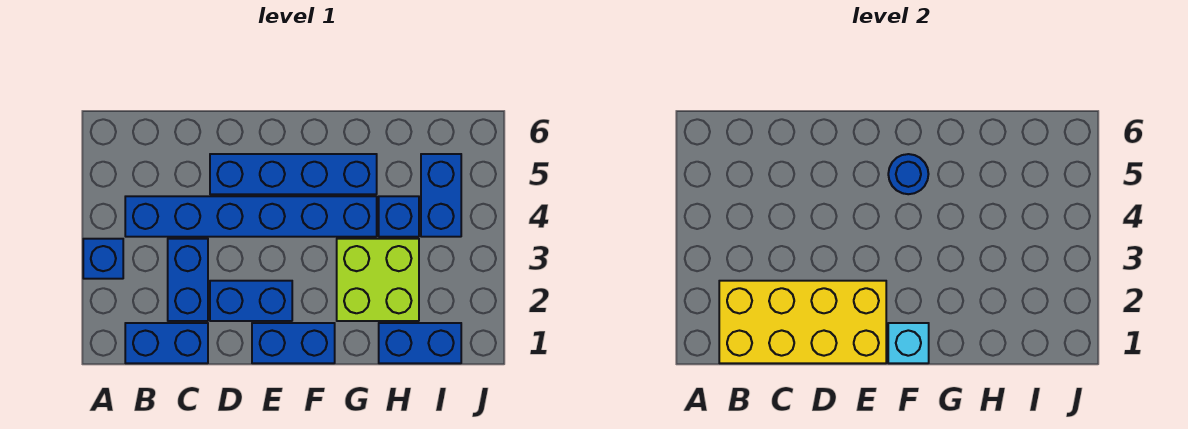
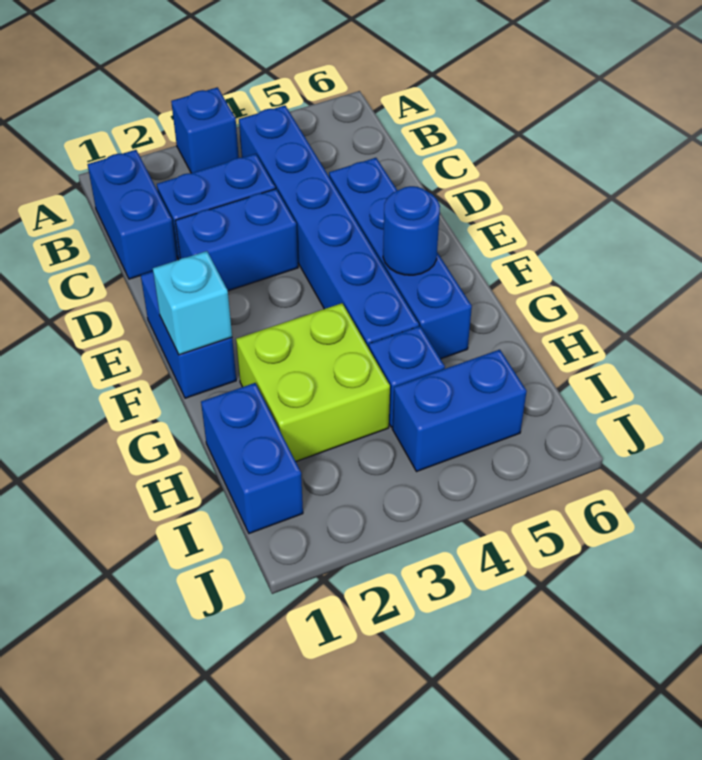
yellow 2x4 brick [719,281,886,363] -> none
blue 1x2 brick [210,281,292,321] -> blue 1x2 brick turned to [175,189,298,291]

